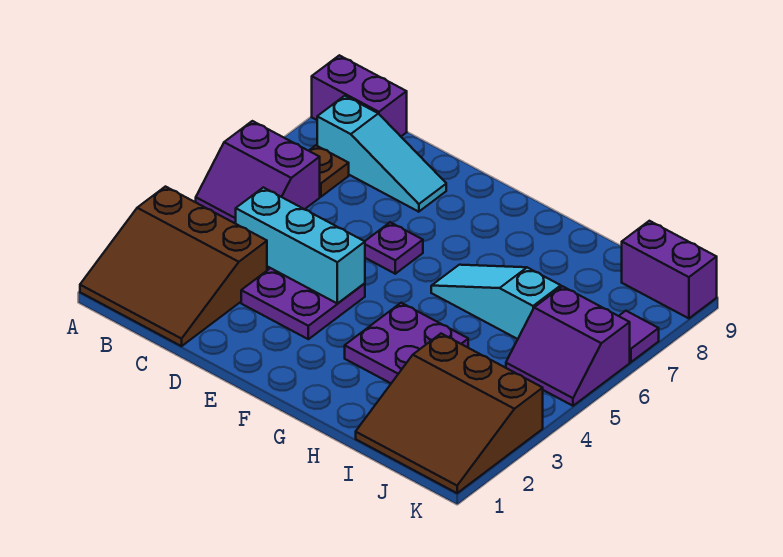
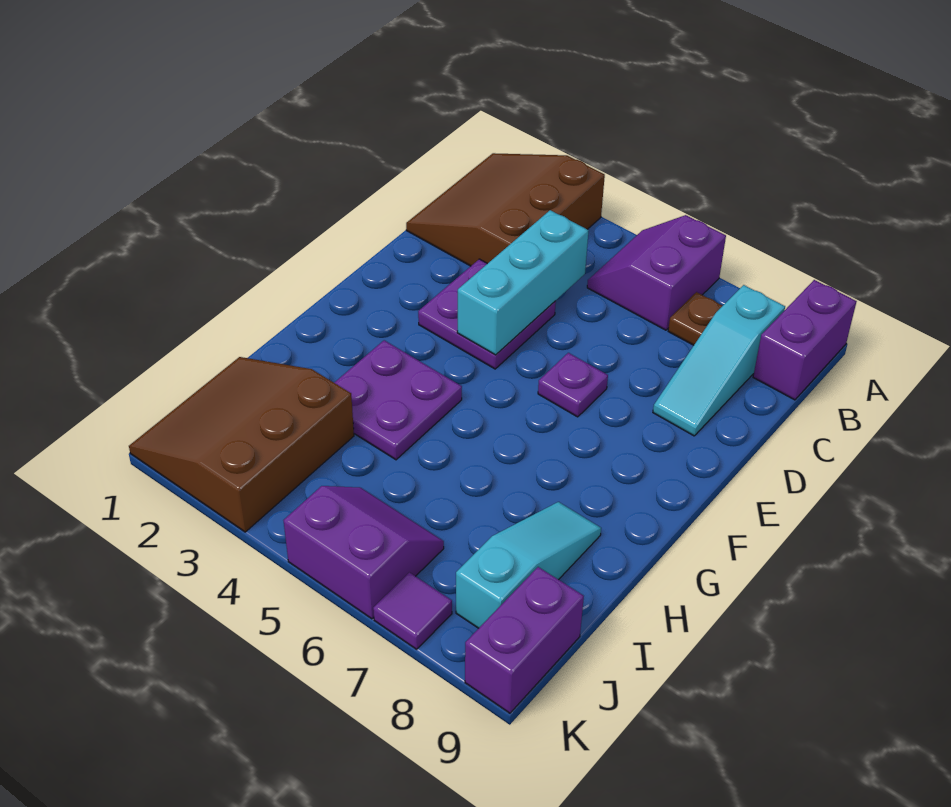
cyan 1x3 slope [431,265,561,339] -> cyan 1x3 slope moved to [456,502,601,628]
purple 2x2 slope [506,286,630,406] -> purple 2x2 slope turned to [283,486,444,619]

